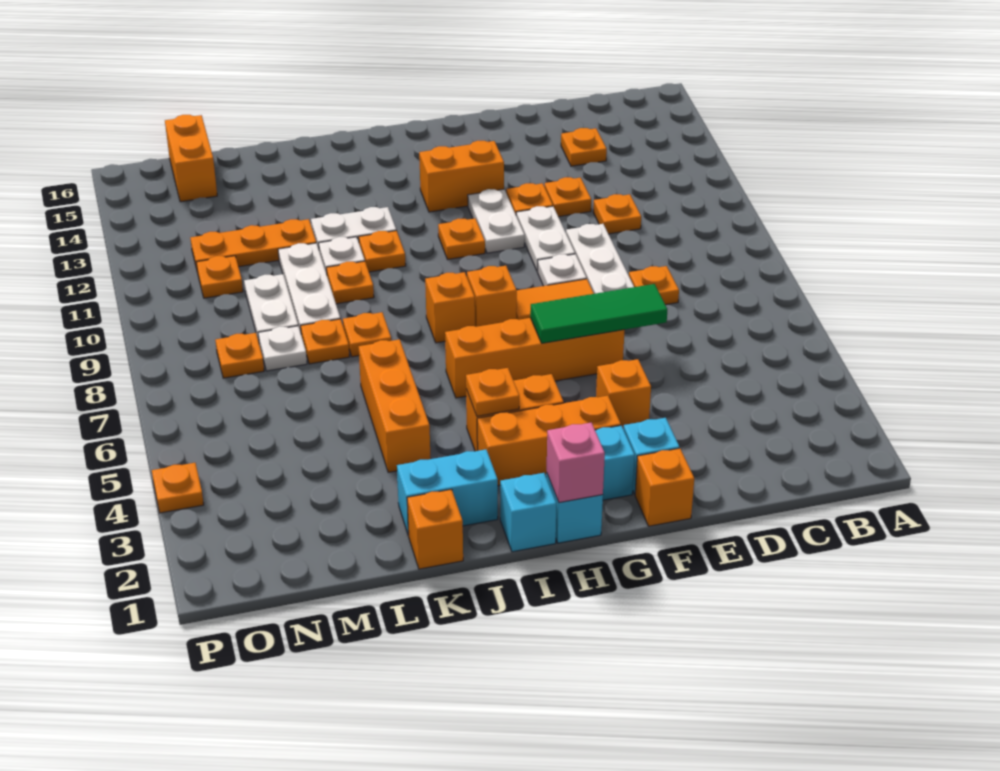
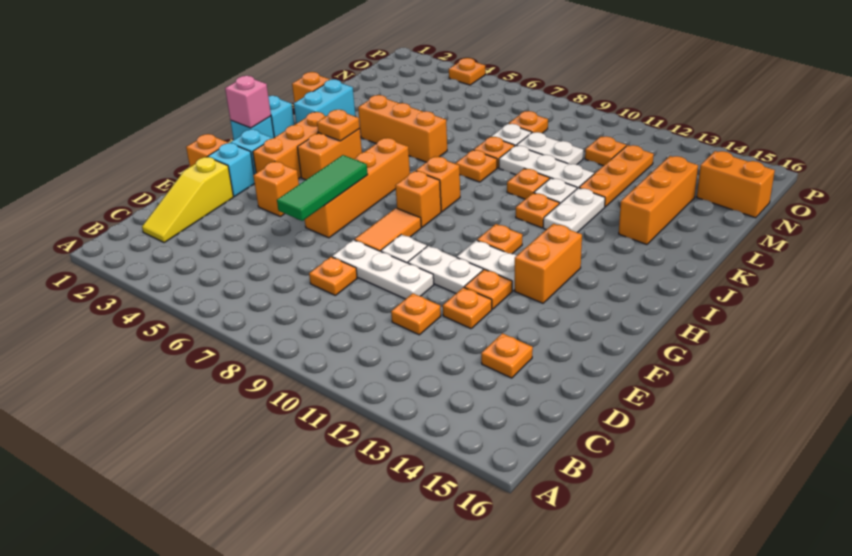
none -> yellow 1x3 slope [142,157,233,242]
none -> orange 1x3 brick [619,156,698,245]

